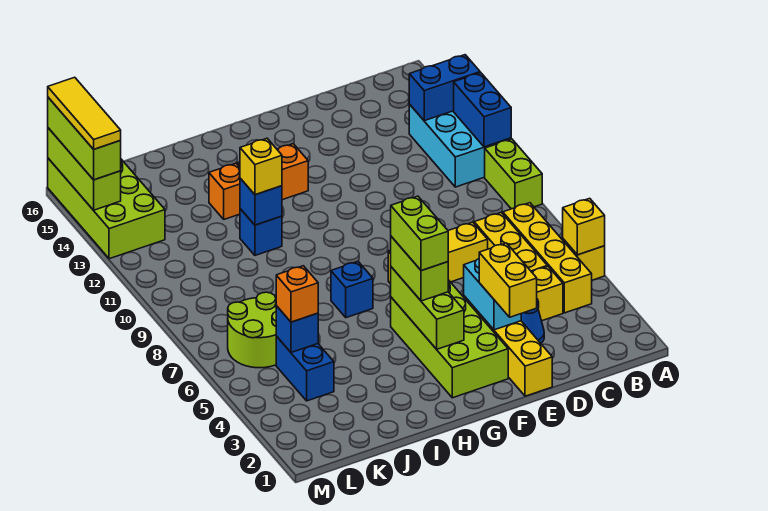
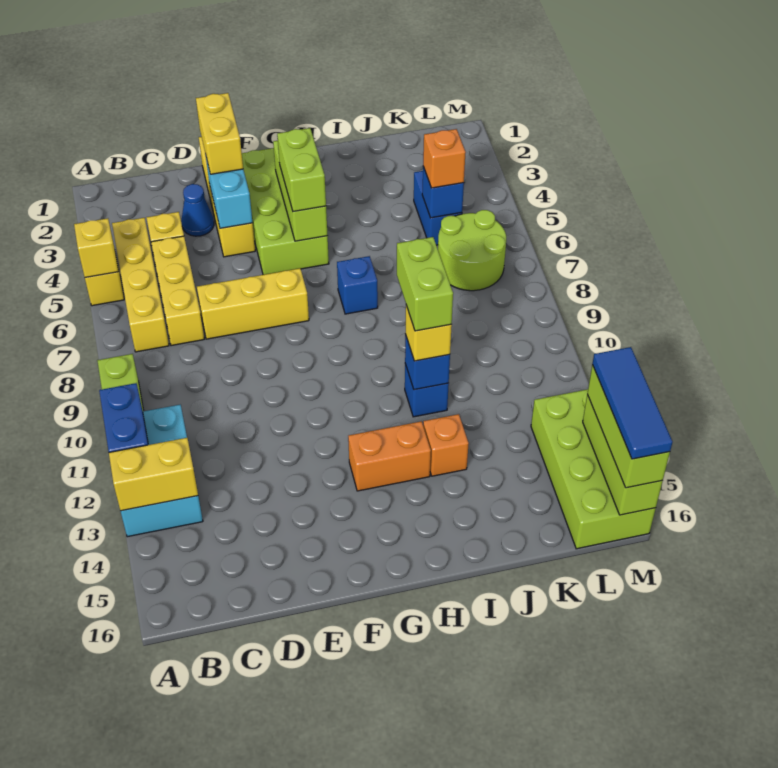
blue 1x2 brick [409,55,480,121] -> yellow 1x2 brick [109,438,198,511]
lime 1x2 brick [391,196,448,271] -> lime 1x2 brick moved to [397,237,453,331]
yellow 1x3 tile [48,77,121,149] -> blue 1x3 tile [592,347,673,459]

